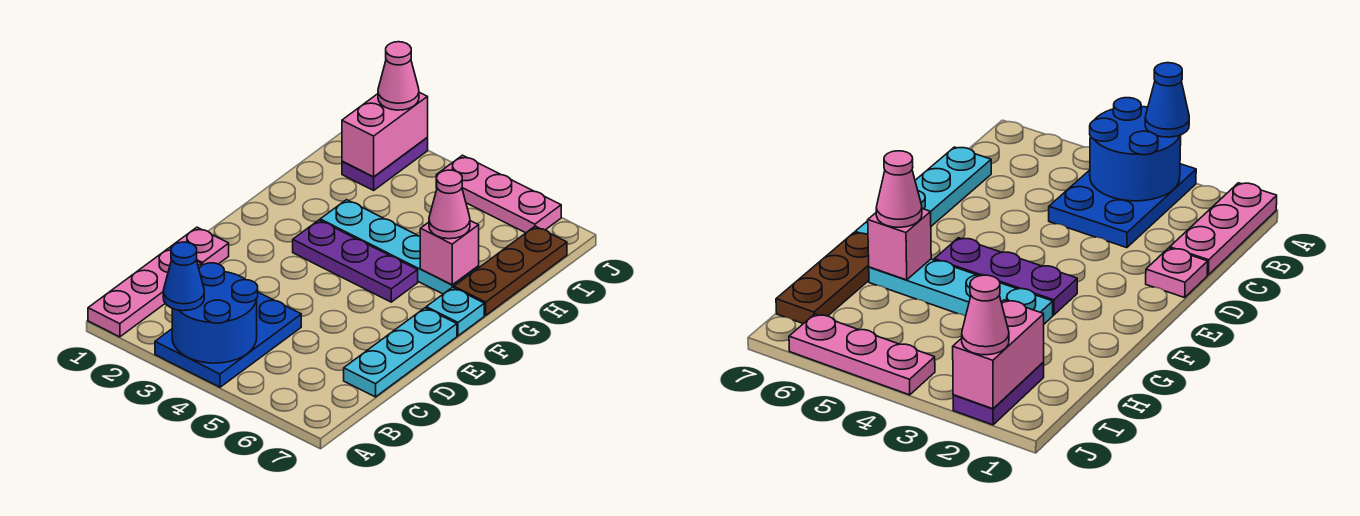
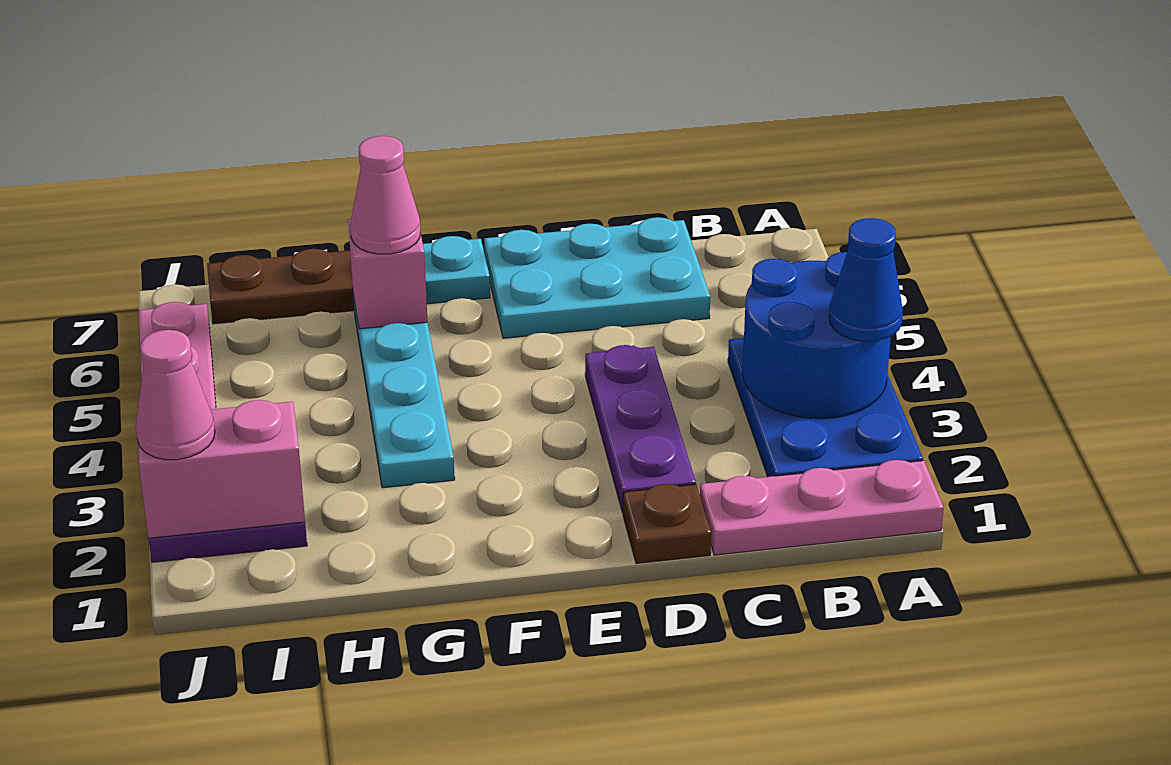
blue 2x3 plate [155,292,301,387] -> blue 2x3 plate turned to [728,338,923,477]
cyan 1x3 plate [344,308,457,397] -> cyan 2x3 plate [484,217,710,338]
pink 1x1 plate [171,227,229,266] -> brown 1x1 plate [623,484,711,564]
purple 1x3 plate [293,220,418,302] -> purple 1x3 plate moved to [585,345,696,513]

